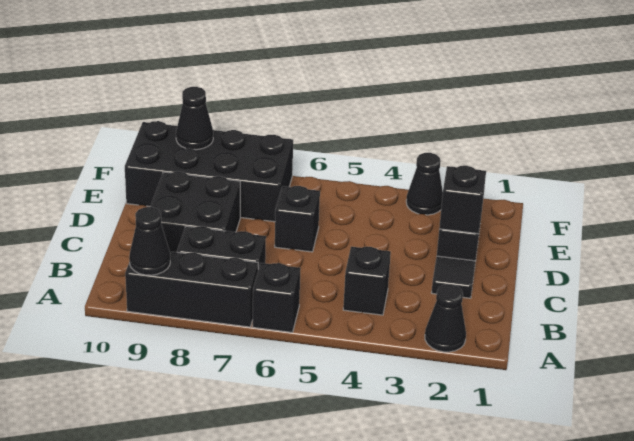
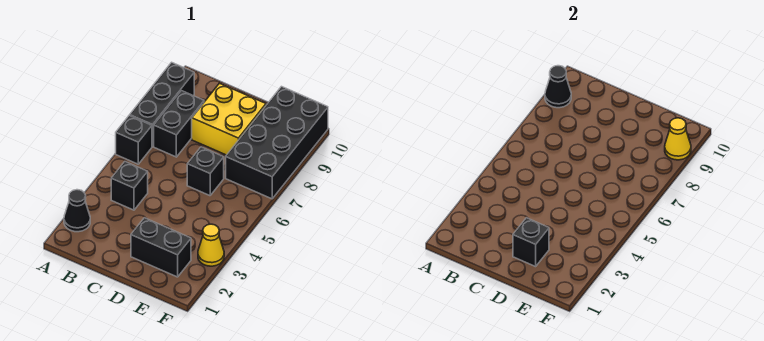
black 1x1 tile [432,256,476,298] -> none
black 2x2 brick [150,172,240,252] -> yellow 2x2 brick [192,83,266,155]
black 1x1 cone [406,153,443,215] -> yellow 1x1 cone [198,224,224,266]
black 1x1 cone [176,87,213,150] -> yellow 1x1 cone [665,118,691,160]

